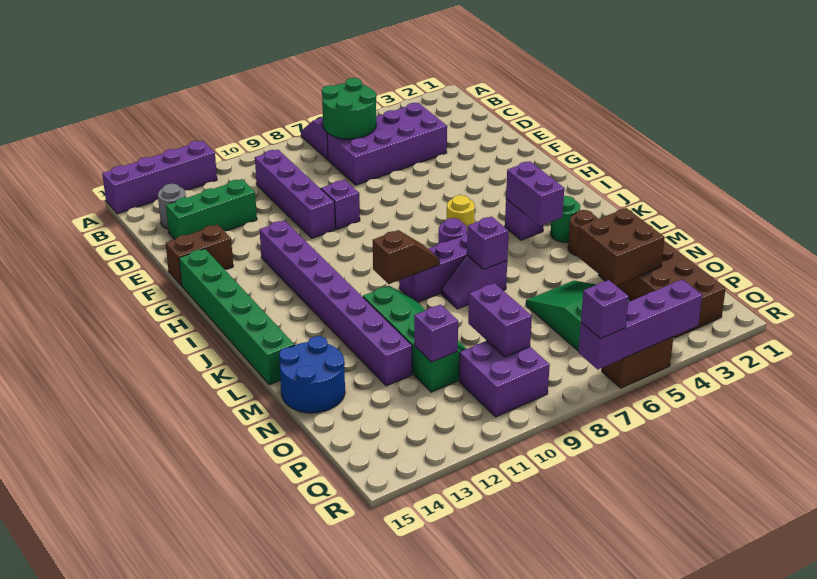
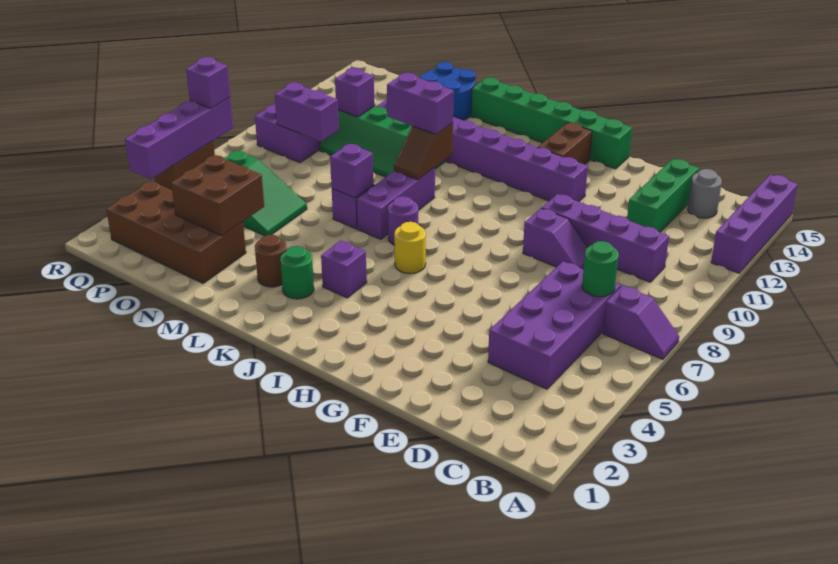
green 2x2 round brick [322,78,376,139] -> green 1x1 round brick [582,241,619,297]
brown 1x2 brick [166,225,233,286] -> brown 1x2 brick moved to [538,123,592,164]
purple 1x2 brick [506,161,564,226] -> purple 1x2 brick moved to [387,73,454,135]

